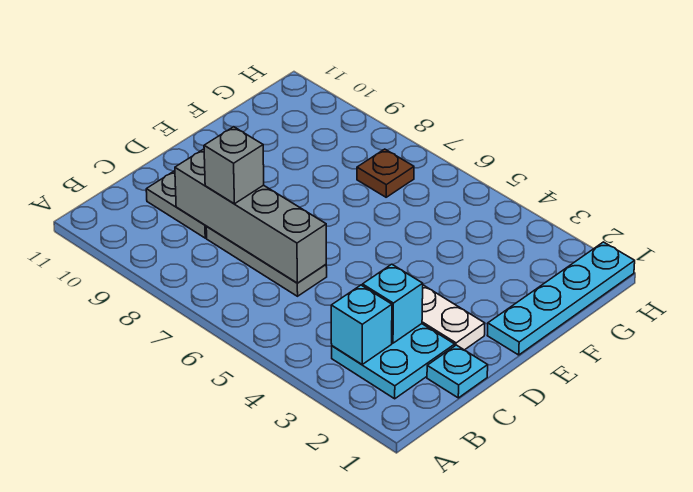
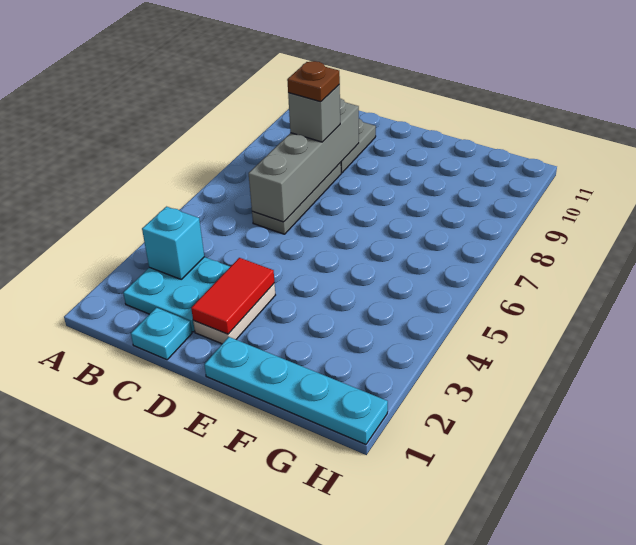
cyan 1x1 brick [362,264,423,343] -> none
none -> red 1x2 tile [191,258,274,334]
brown 1x1 plate [357,149,414,197] -> brown 1x1 plate moved to [287,61,340,102]

